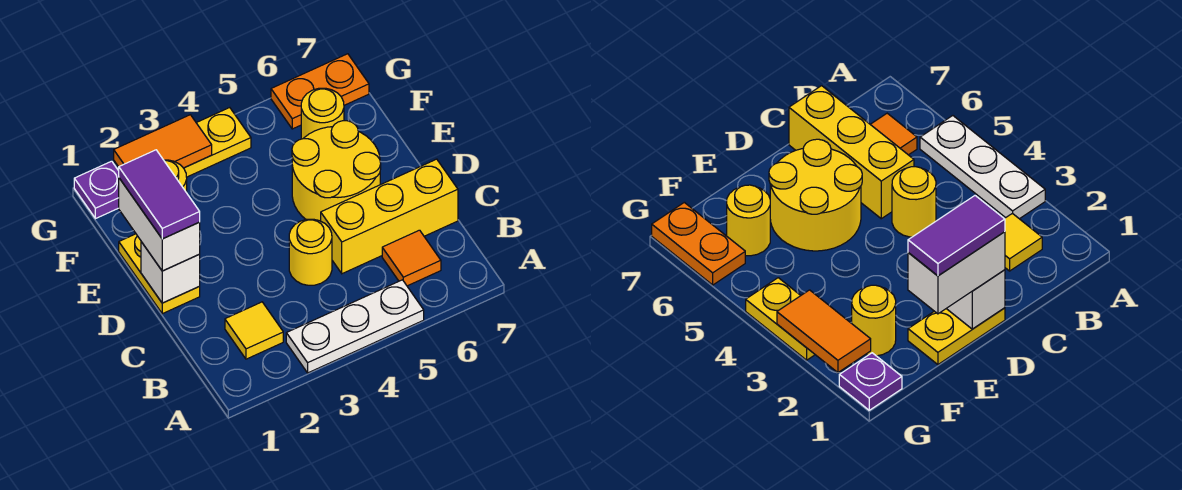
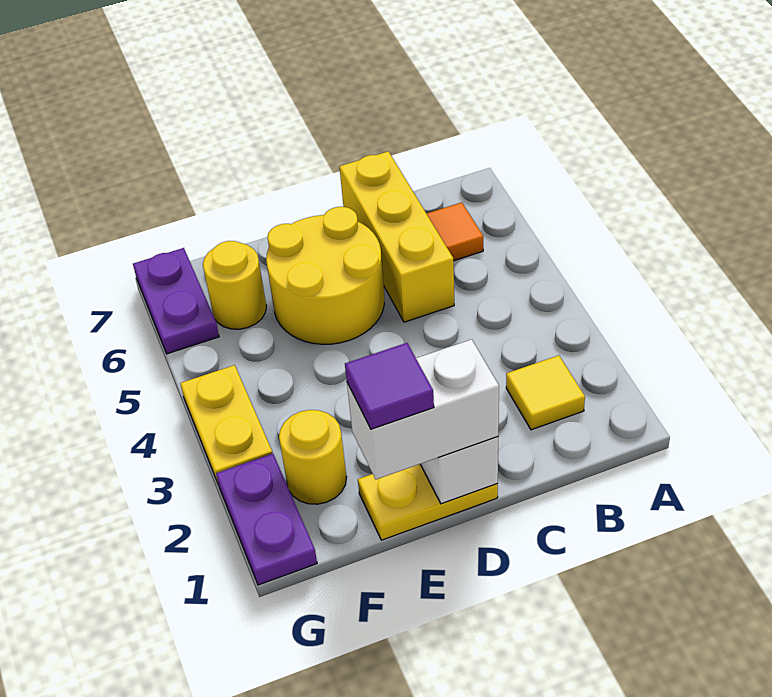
white 1x3 plate [286,280,424,373] -> none
yellow 1x1 round brick [289,219,332,285] -> none
purple 1x2 tile [119,150,200,239] -> purple 1x1 tile [345,343,434,429]
purple 1x1 plate [74,161,119,219] -> purple 1x2 plate [216,454,317,585]
orange 1x2 tile [114,115,212,168] -> none
orange 1x2 plate [271,54,369,129] -> purple 1x2 plate [133,248,219,354]

